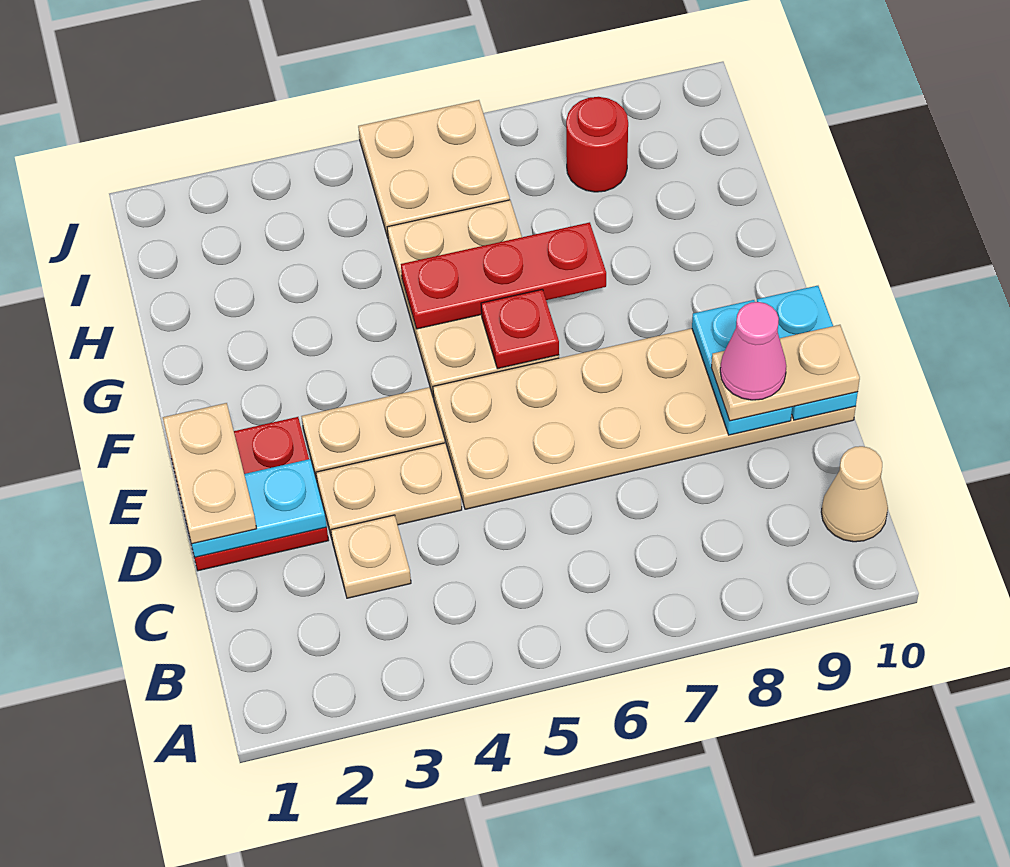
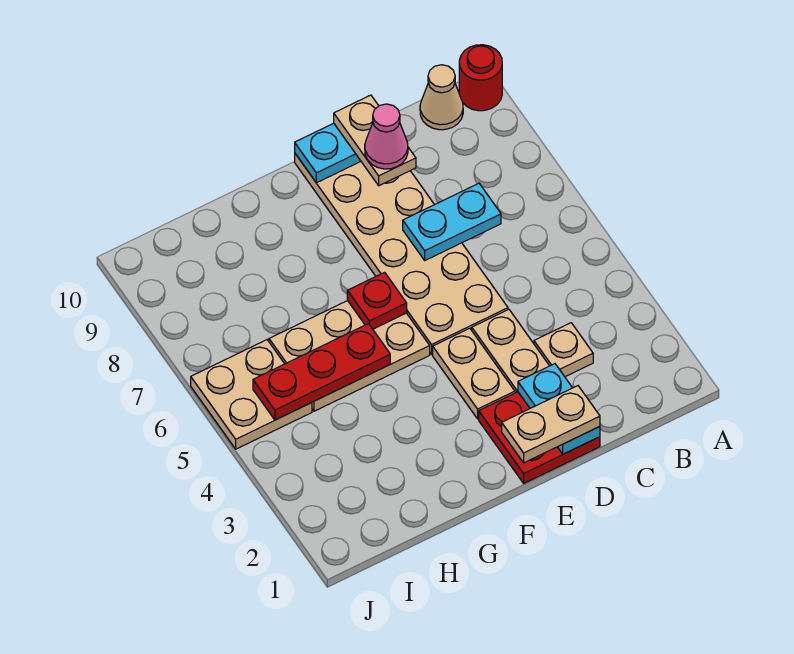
cyan 1x2 plate [692,300,792,435] -> cyan 1x2 plate moved to [403,183,501,260]
red 1x3 plate [401,222,606,329] -> red 1x3 plate turned to [253,324,390,420]
red 1x1 round brick [566,97,628,192] -> red 1x1 round brick moved to [459,45,502,111]

